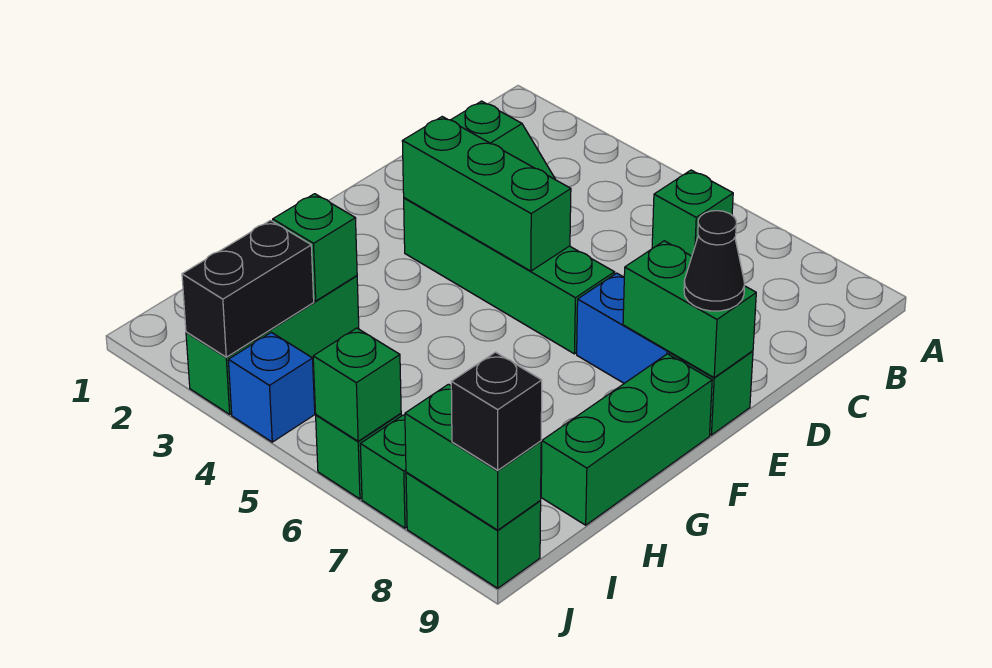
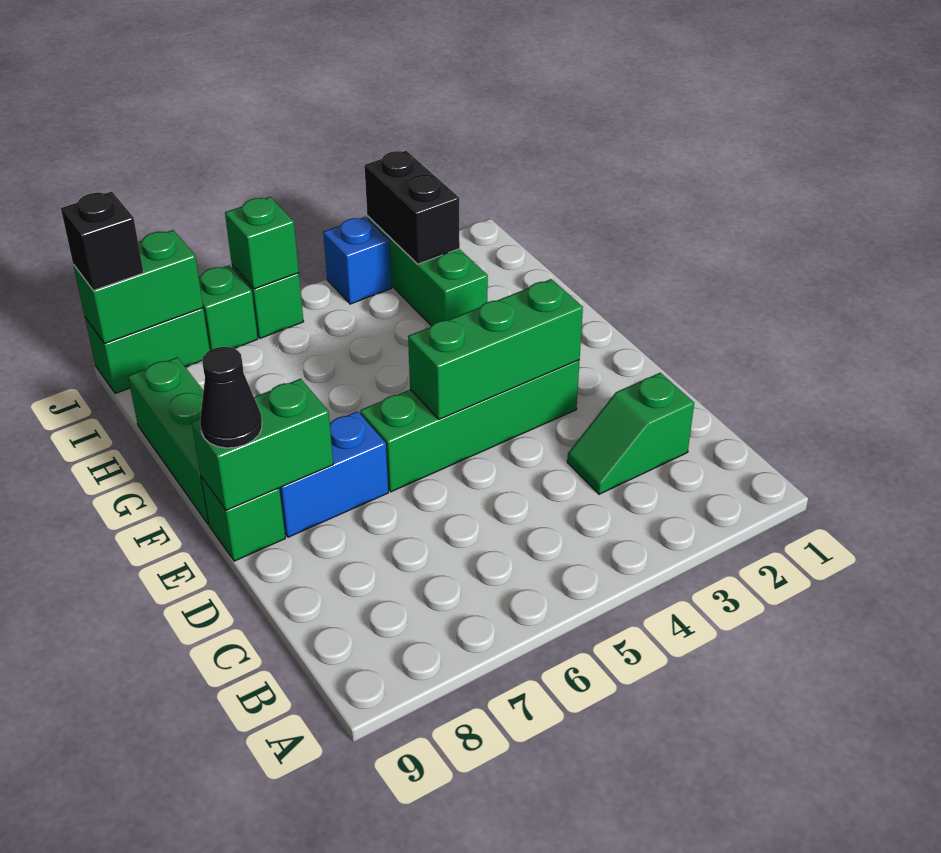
green 1x1 brick [652,170,733,256] -> none
green 1x1 brick [273,194,357,301] -> none

